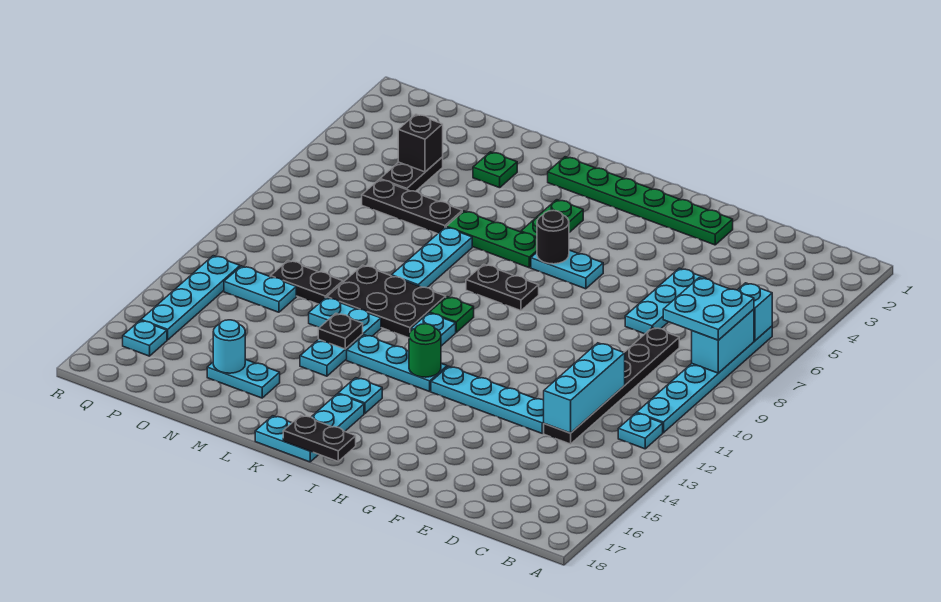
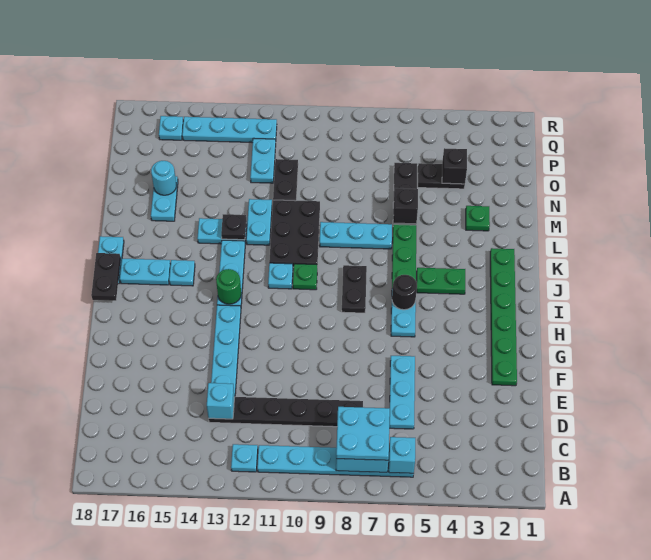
cyan 1x3 brick [544,343,625,433] -> cyan 1x1 brick [207,383,235,419]
cyan 1x3 plate [625,268,706,334] -> cyan 1x3 plate turned to [389,356,415,429]
none -> black 1x1 brick [393,188,418,224]

